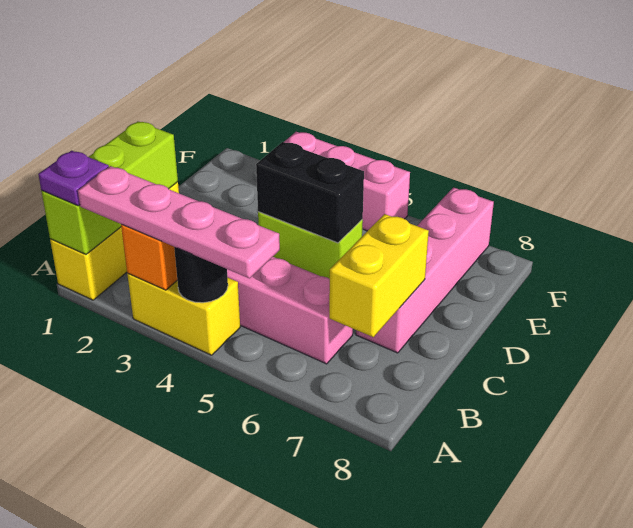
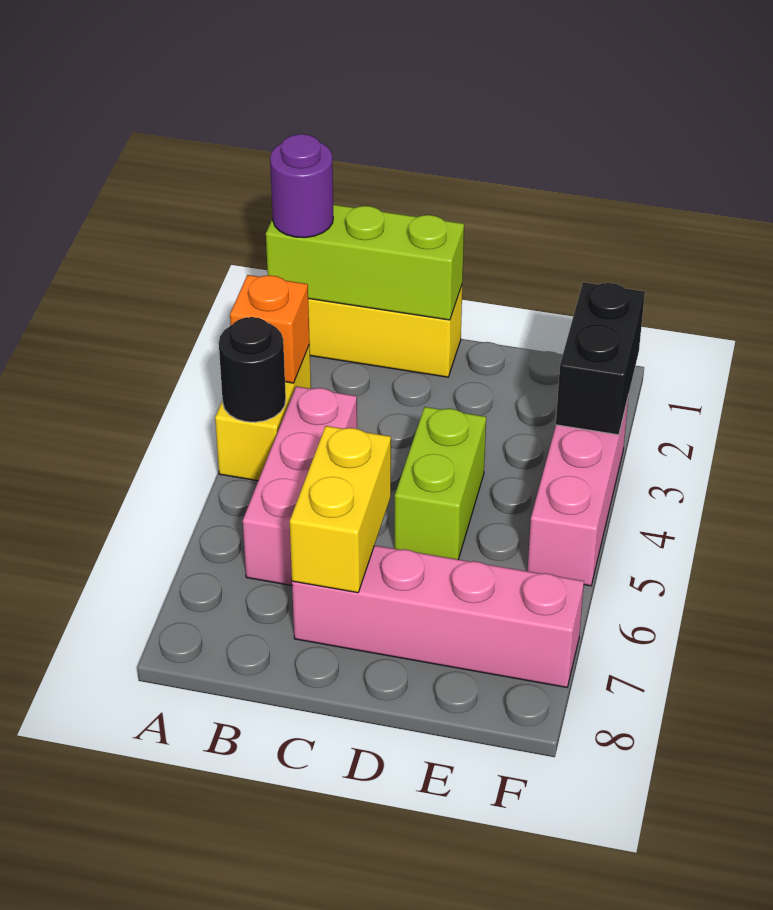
purple 1x1 plate [38,151,109,206] -> purple 1x1 round brick [270,134,333,238]
pink 1x4 plate [78,166,280,278] -> none
yellow 1x2 brick [329,214,429,337] -> yellow 1x2 brick turned to [290,426,391,593]
black 1x2 brick [256,142,364,243] -> black 1x2 brick moved to [556,282,645,435]

